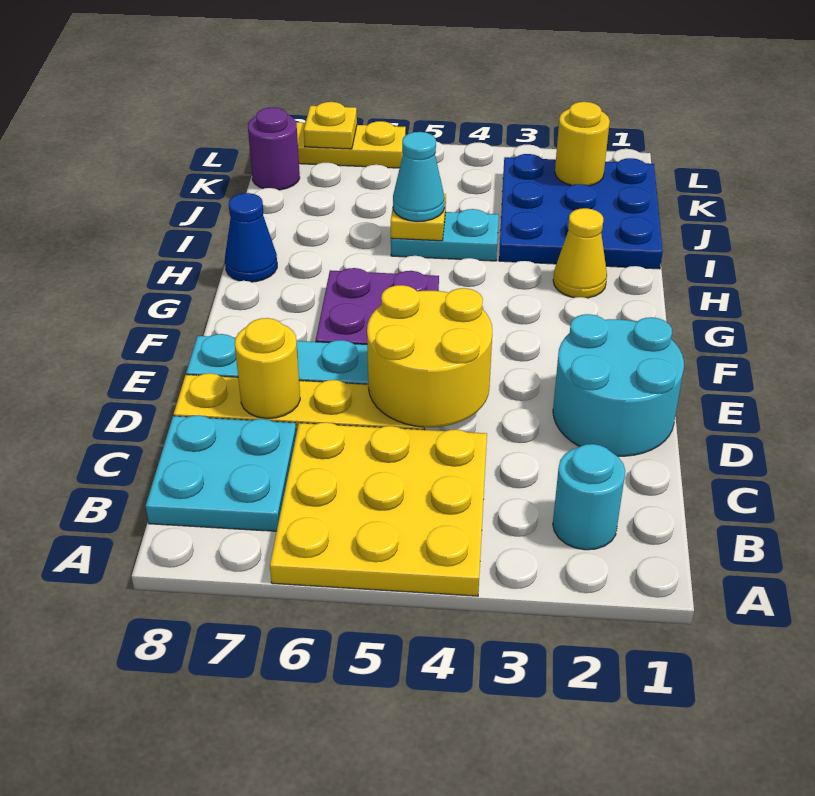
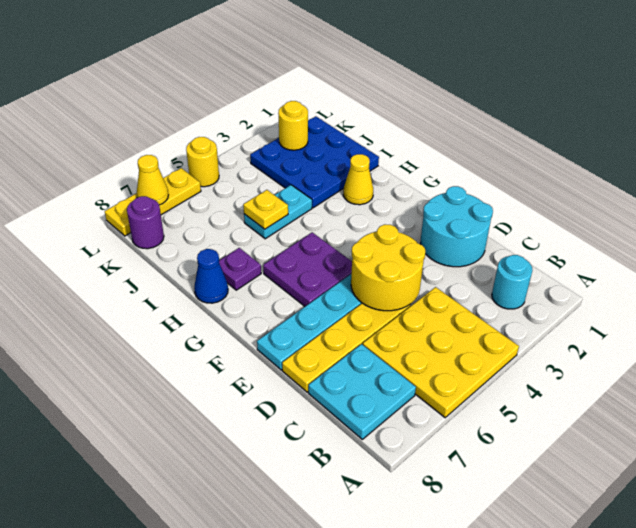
yellow 1x1 round brick [235,318,300,418] -> yellow 1x1 round brick moved to [186,137,219,187]
none -> purple 1x1 plate [219,248,261,290]
cyan 1x1 cone [393,132,445,221] -> none
yellow 1x1 plate [304,102,357,149] -> yellow 1x1 cone [137,155,168,205]

